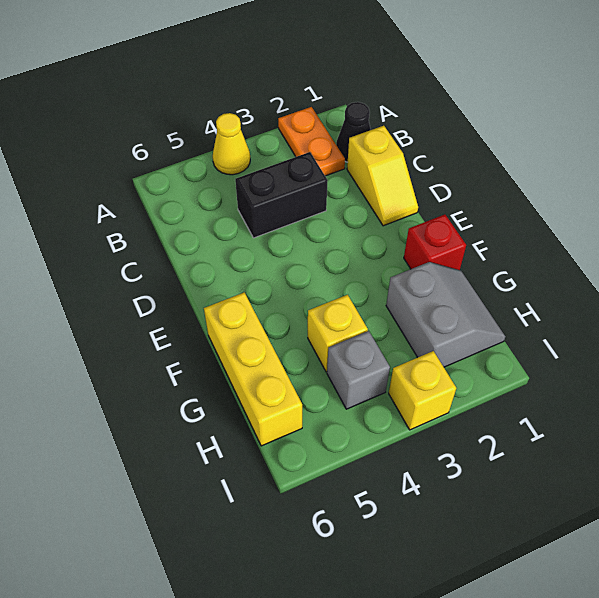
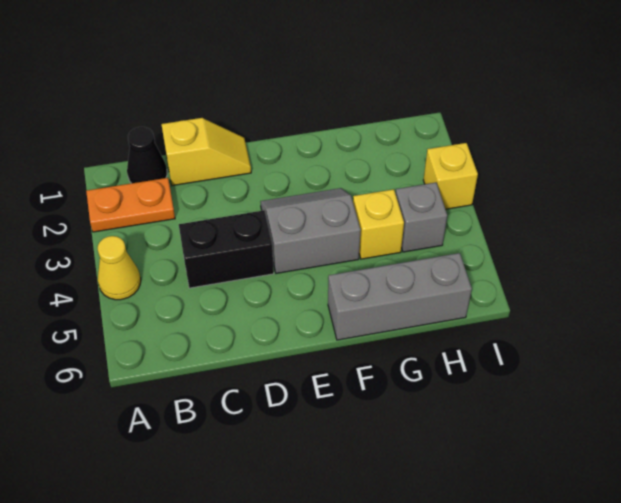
black 1x2 brick [235,152,328,238] -> black 1x2 brick turned to [179,210,274,288]
red 1x1 brick [404,214,466,270] -> none
yellow 1x3 brick [204,292,302,446] -> grey 1x3 brick [328,253,472,340]
grey 2x2 slope [386,262,505,367] -> grey 2x2 slope moved to [260,188,361,273]

